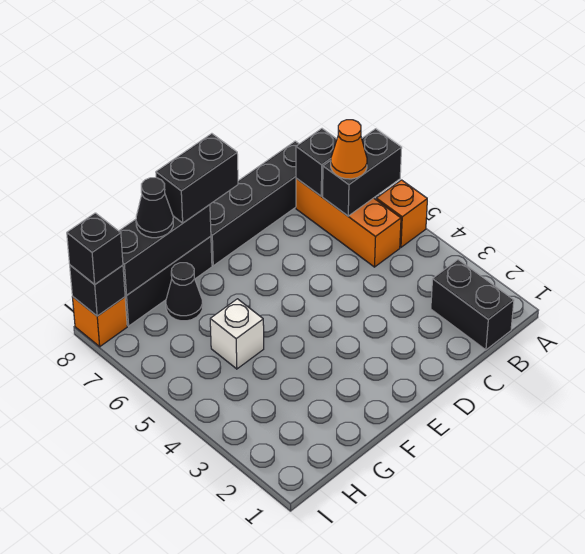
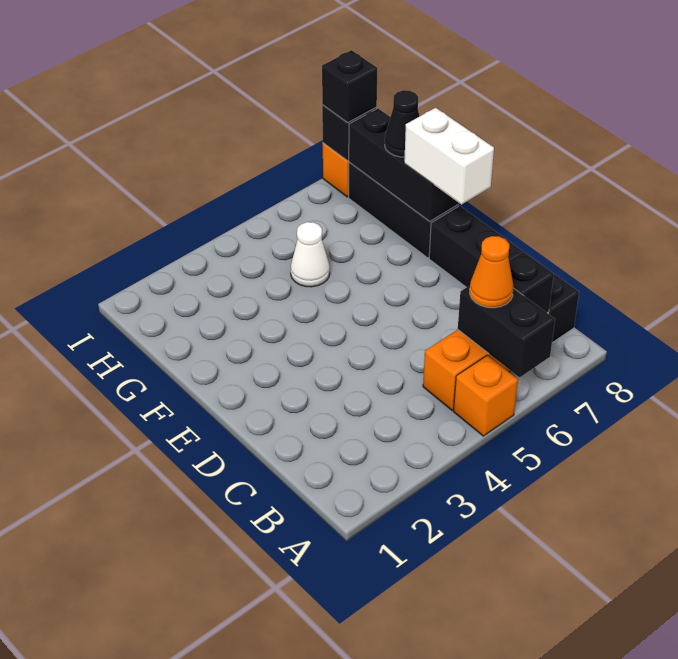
black 1x2 brick [431,260,514,350] -> none
black 1x2 brick [156,134,238,223] -> white 1x2 brick [404,108,494,204]
white 1x1 brick [210,299,264,369] -> white 1x1 cone [291,222,330,287]
black 1x1 cone [166,263,203,321] -> none

